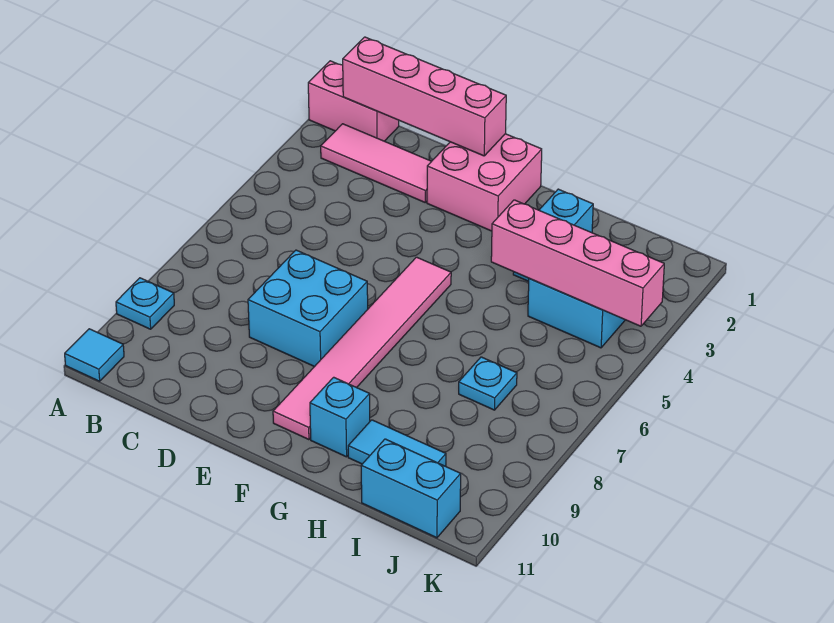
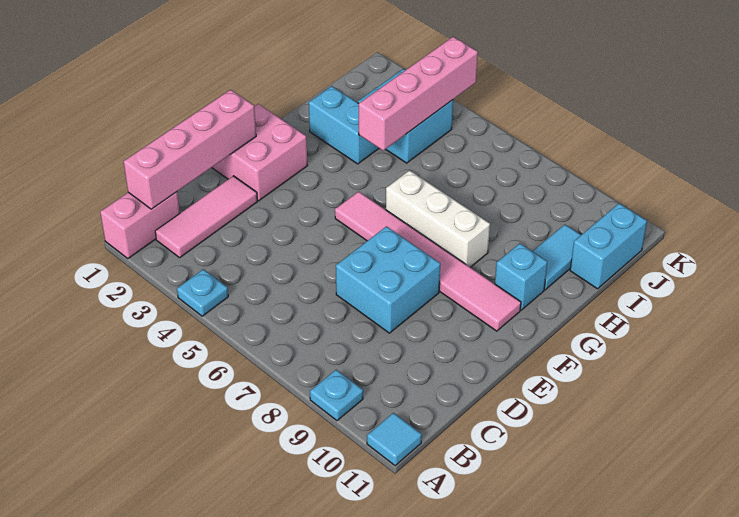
none -> white 1x3 brick [386,170,490,267]
cyan 1x1 plate [459,357,517,410] -> cyan 1x1 plate moved to [177,269,228,316]

